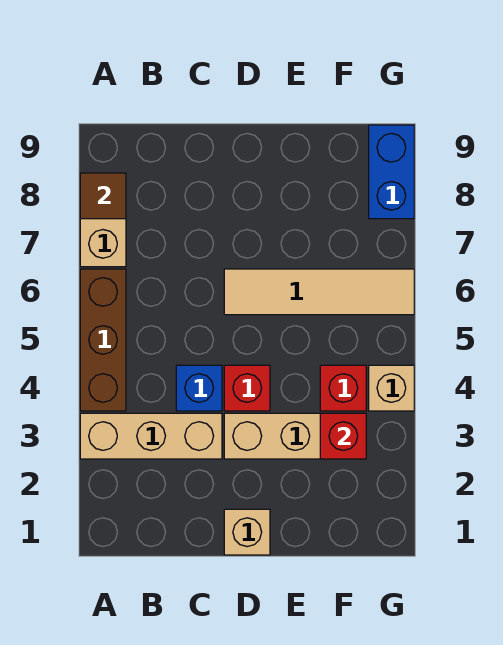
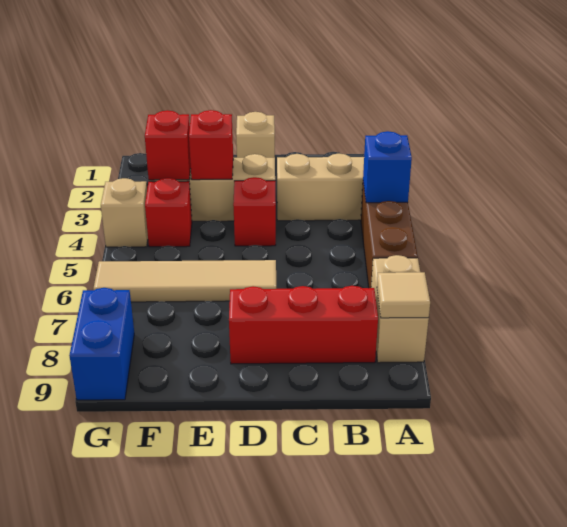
brown 1x1 tile [80,173,126,219] -> tan 1x1 tile [377,272,430,318]
none -> red 1x3 brick [229,286,378,364]
blue 1x1 brick [176,365,222,411] -> blue 1x1 brick moved to [363,131,412,203]
none -> red 1x1 brick [189,110,233,180]

